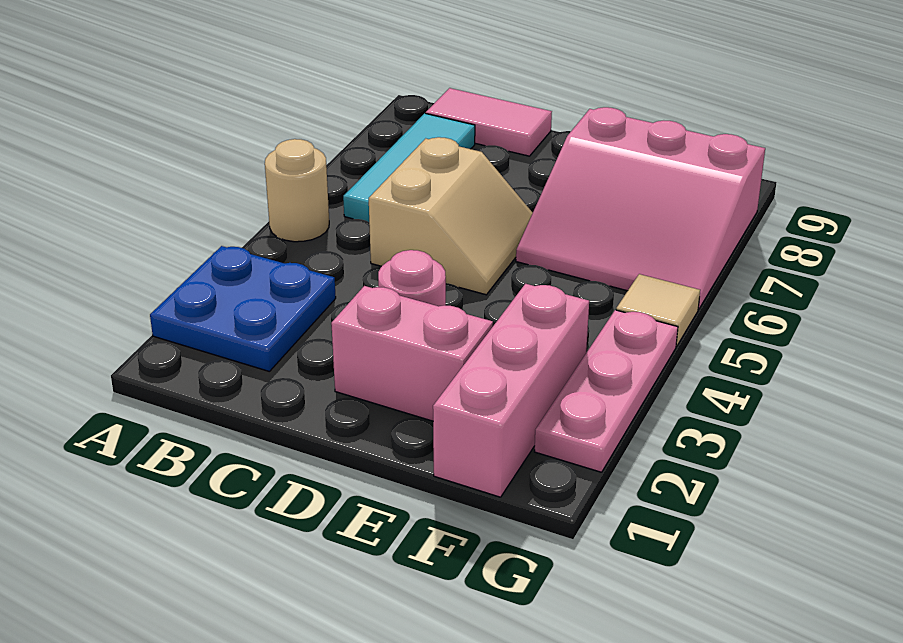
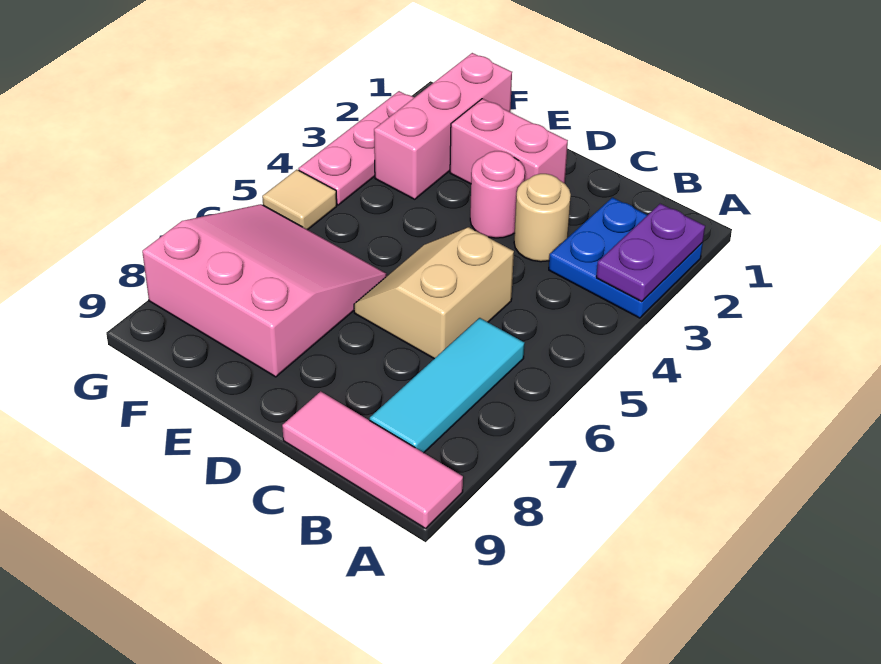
none -> purple 1x2 plate [596,204,705,301]
tan 1x1 round brick [265,139,329,242] -> tan 1x1 round brick moved to [514,174,571,262]
pink 1x2 tile [426,88,552,156] -> pink 1x3 tile [282,391,463,529]

